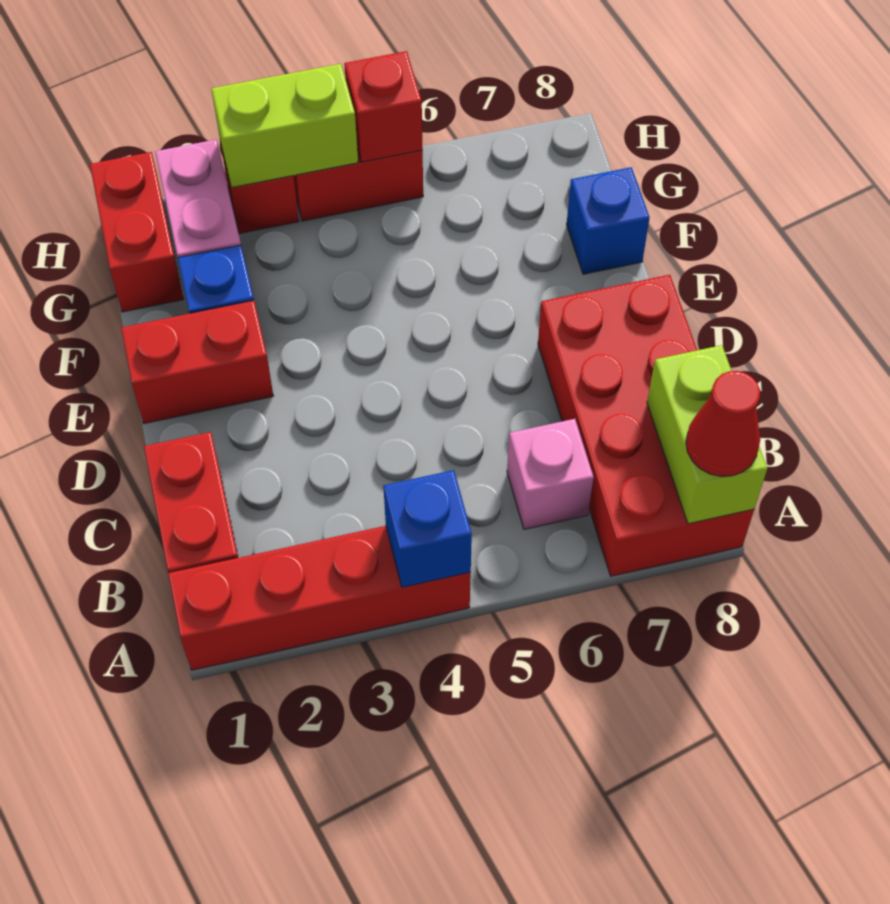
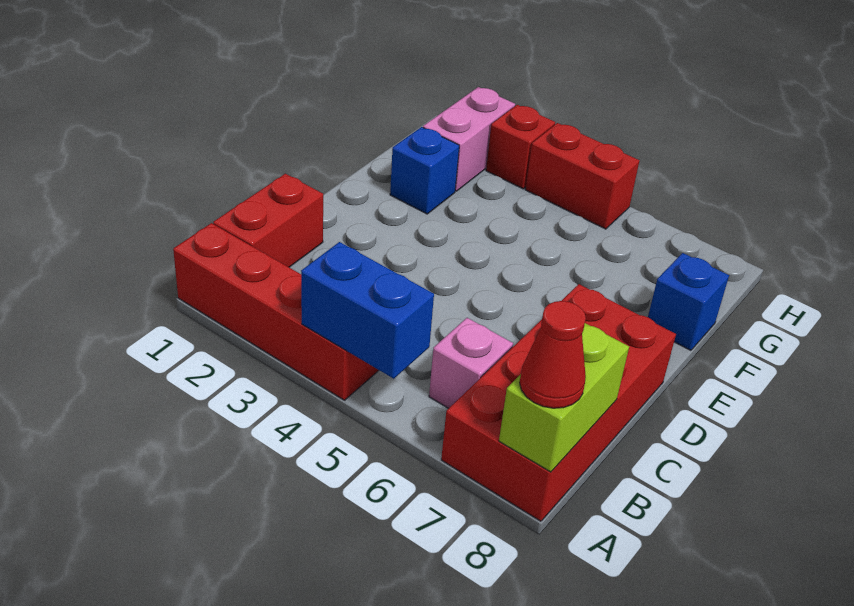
blue 1x1 brick [383,470,472,587] -> blue 1x2 brick [301,242,434,379]
red 1x2 brick [121,301,273,424] -> none
red 1x2 brick [90,152,183,312] -> none
lime 1x2 brick [211,64,358,188] -> none
red 1x1 brick [344,51,423,162] -> none

